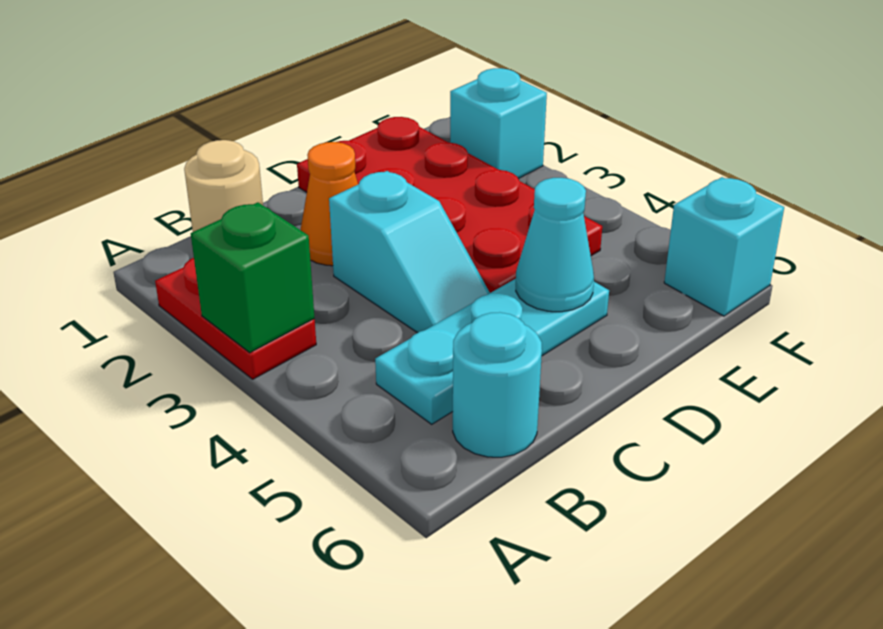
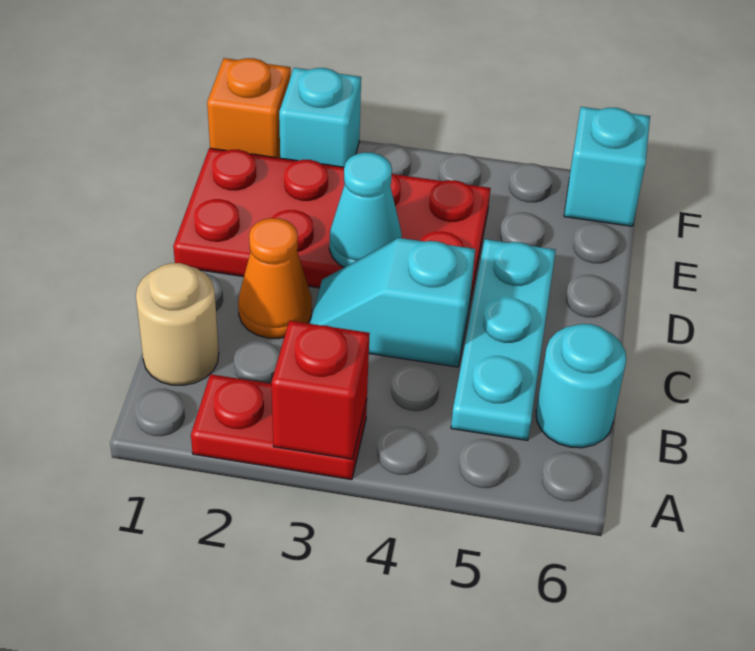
green 1x1 brick [191,202,314,353] -> red 1x1 brick [271,321,370,459]
cyan 1x2 slope [329,171,490,333] -> cyan 1x2 slope turned to [310,238,475,367]
cyan 1x1 cone [516,178,594,312] -> cyan 1x1 cone moved to [329,153,402,267]
none -> orange 1x1 brick [207,58,291,158]

